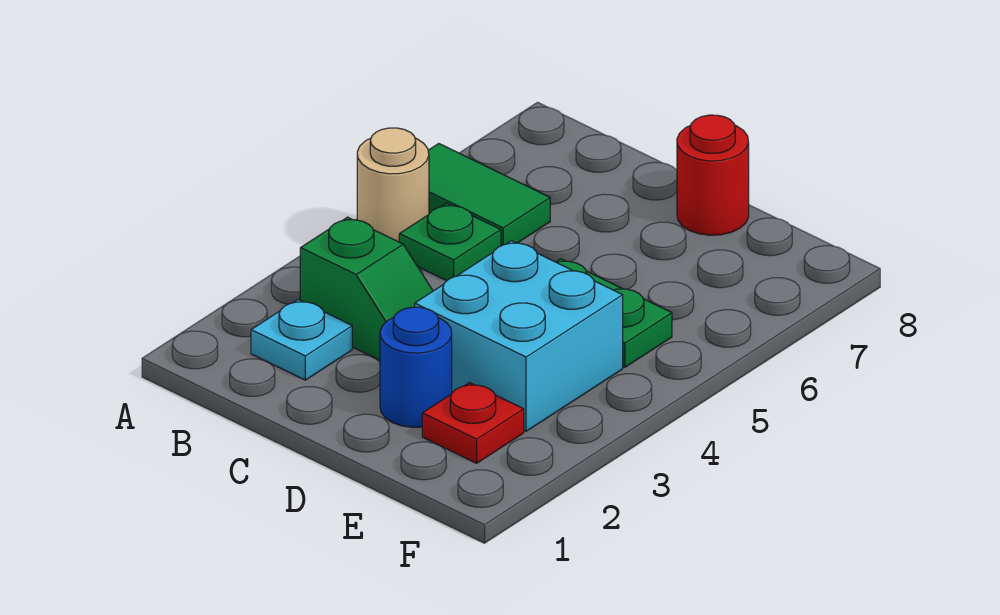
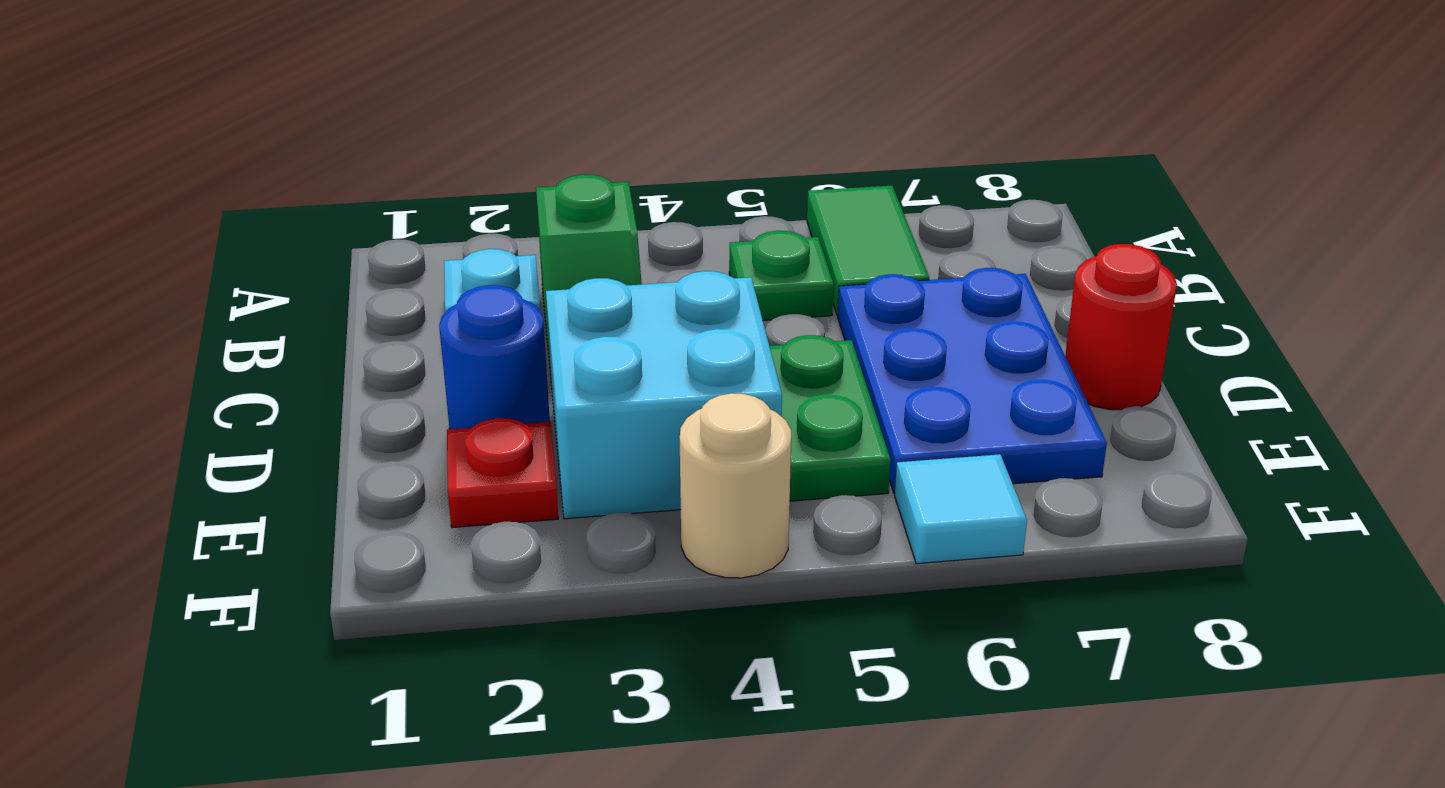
tan 1x1 round brick [357,128,429,242] -> tan 1x1 round brick moved to [680,393,791,578]
none -> blue 2x3 plate [838,268,1107,493]
none -> cyan 1x1 tile [895,454,1027,564]

